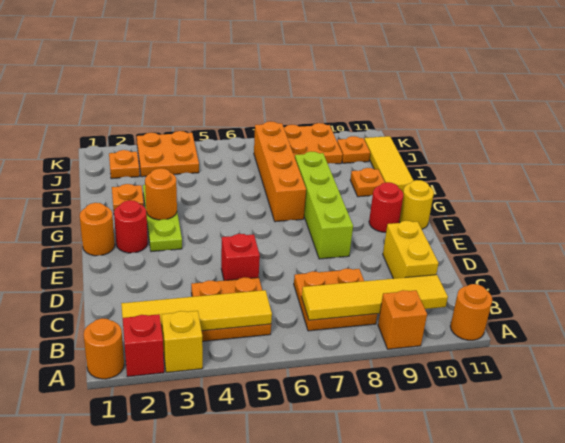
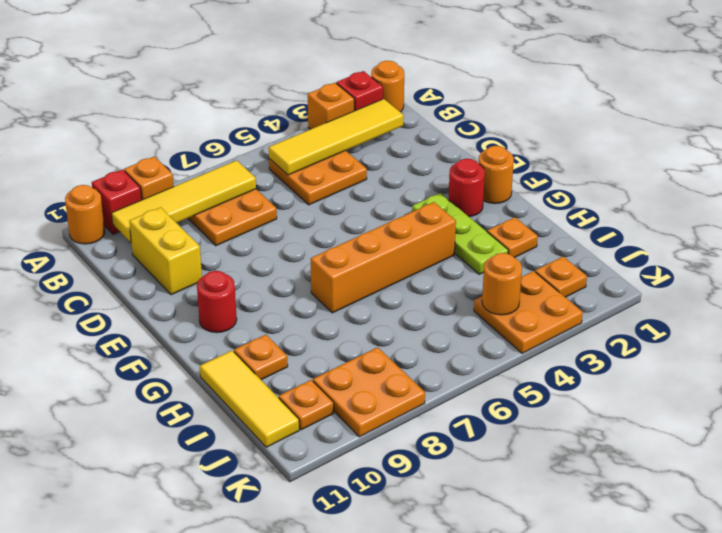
yellow 1x1 brick [162,311,203,373] -> orange 1x1 brick [308,83,354,129]
red 1x1 brick [221,234,260,281] -> red 1x1 brick moved to [92,169,142,234]
lime 1x4 brick [295,152,353,259] -> none
yellow 1x1 round brick [399,180,434,229] -> none
orange 1x1 round brick [145,168,177,220] -> orange 1x1 round brick moved to [482,253,522,315]
orange 1x4 brick [254,121,306,222] -> orange 1x4 brick turned to [311,202,456,313]

